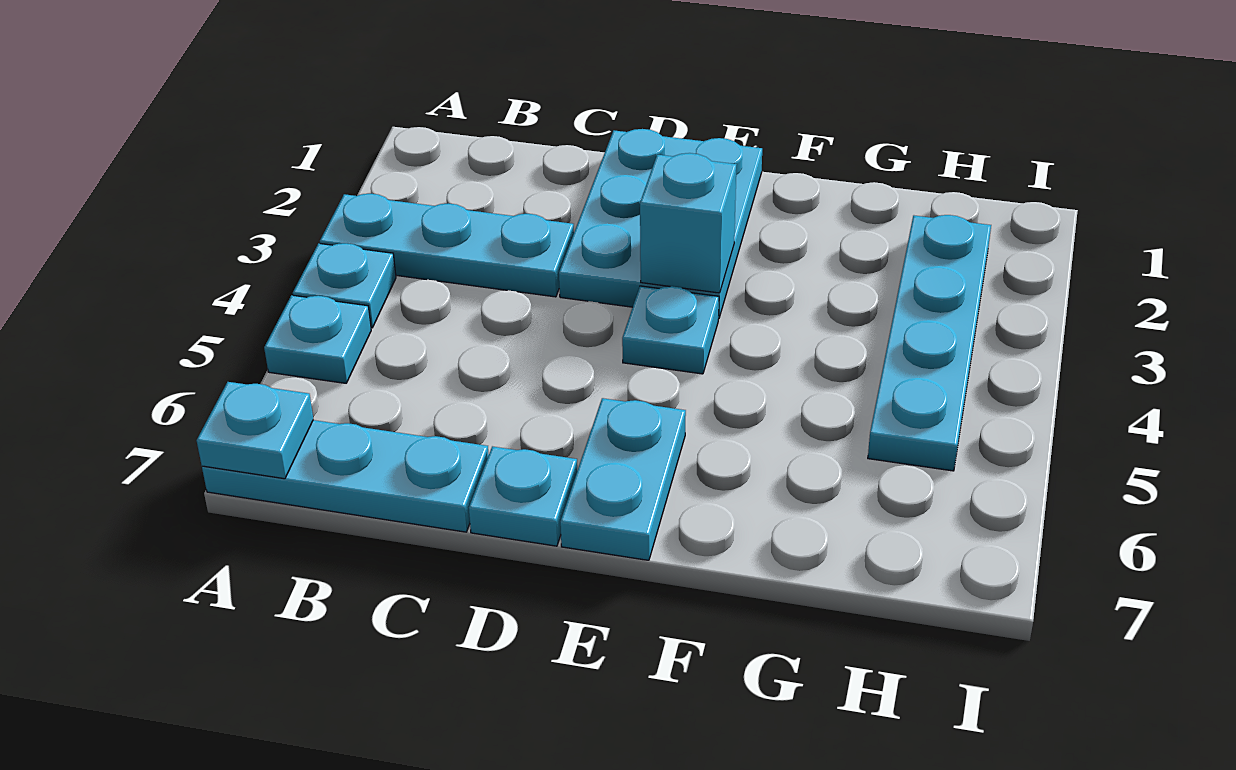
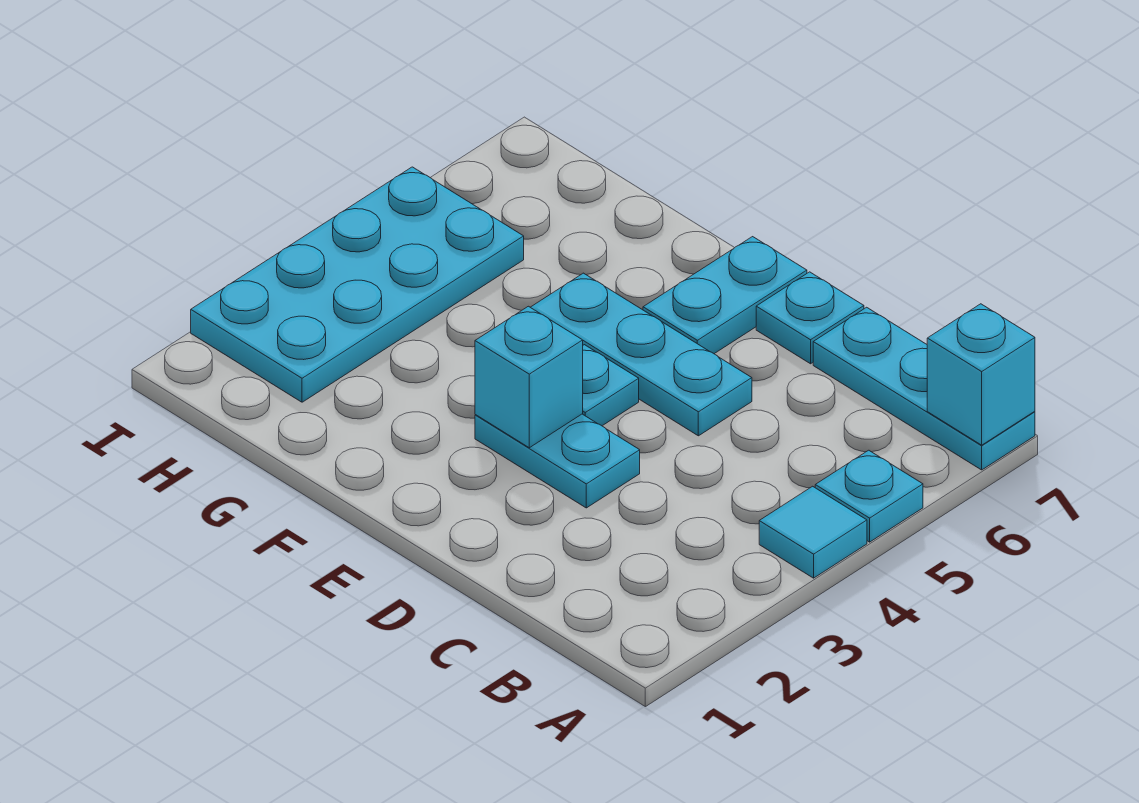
cyan 1x3 plate [320,194,574,297] -> cyan 1x3 plate moved to [530,273,752,436]
cyan 1x1 plate [293,243,396,328] -> cyan 1x1 tile [759,486,867,578]
cyan 1x1 plate [197,382,313,479] -> cyan 1x1 brick [927,304,1035,445]
cyan 2x3 plate [559,129,762,319] -> cyan 1x2 plate [475,414,640,508]
cyan 1x4 plate [868,215,991,471] -> cyan 2x4 plate [191,167,524,402]

